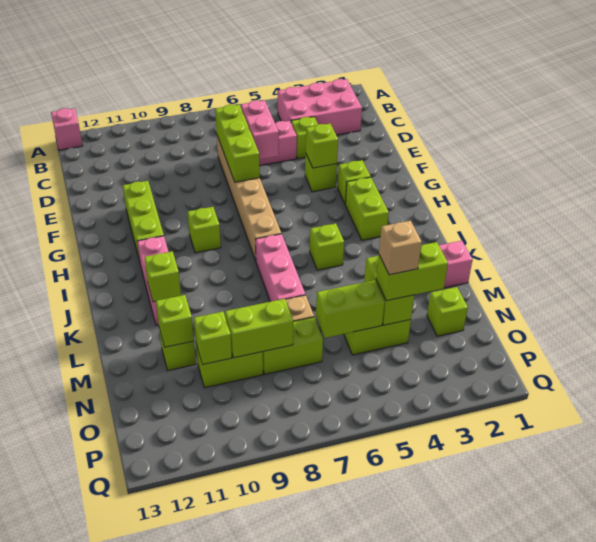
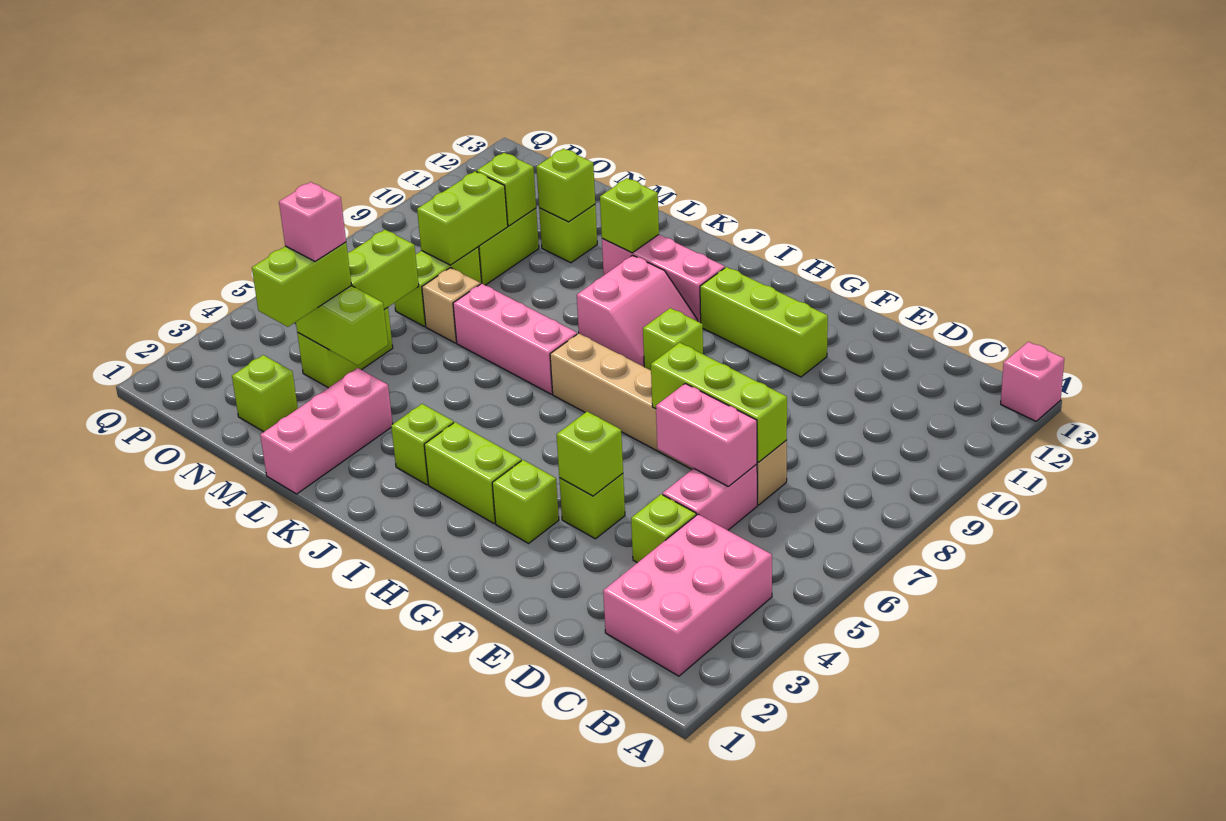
none -> pink 2x2 slope [577,255,698,367]
lime 1x1 brick [310,223,344,270] -> lime 1x1 brick moved to [391,404,454,485]
tan 1x1 brick [379,221,422,275] -> pink 1x1 brick [279,182,346,261]

